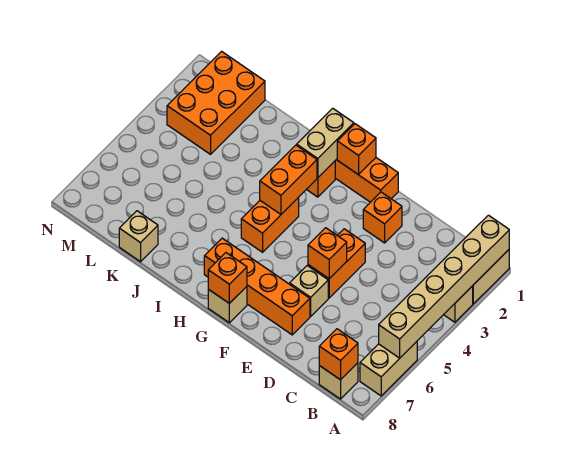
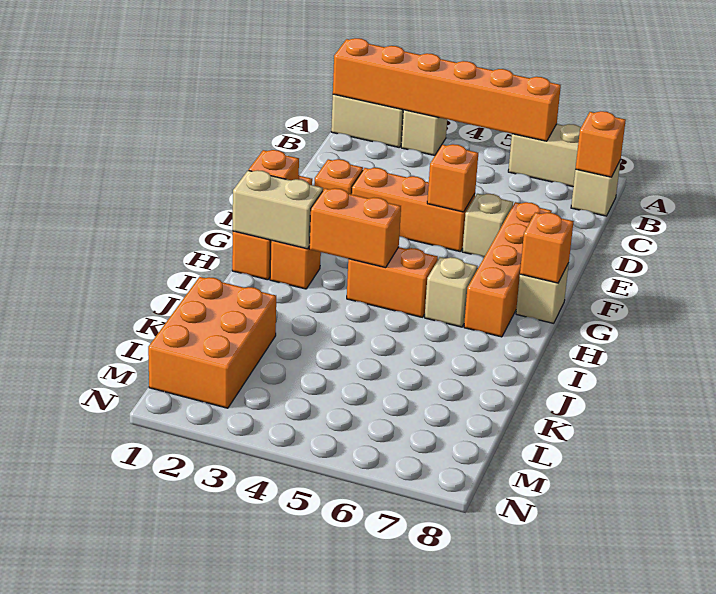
tan 1x6 brick [379,215,509,358] -> orange 1x6 brick [333,38,561,141]
orange 1x2 brick [308,229,365,298] -> orange 1x3 brick [352,168,475,252]
tan 1x1 brick [119,211,158,262] -> tan 1x1 brick moved to [425,257,477,327]
orange 2x3 brick [167,51,265,154] -> orange 2x3 brick turned to [148,277,276,408]

